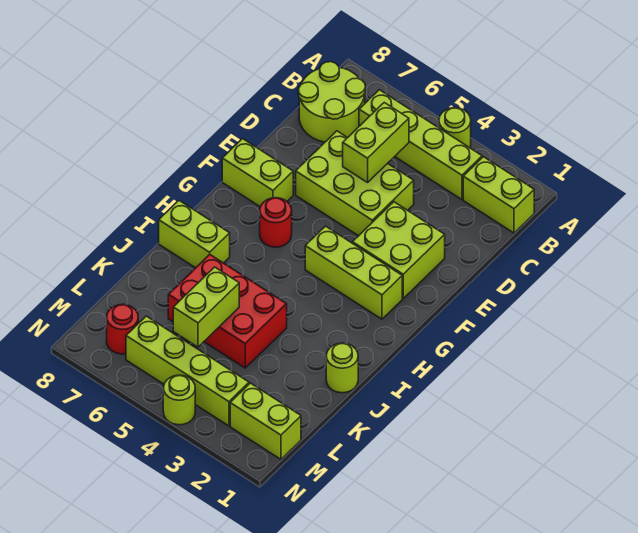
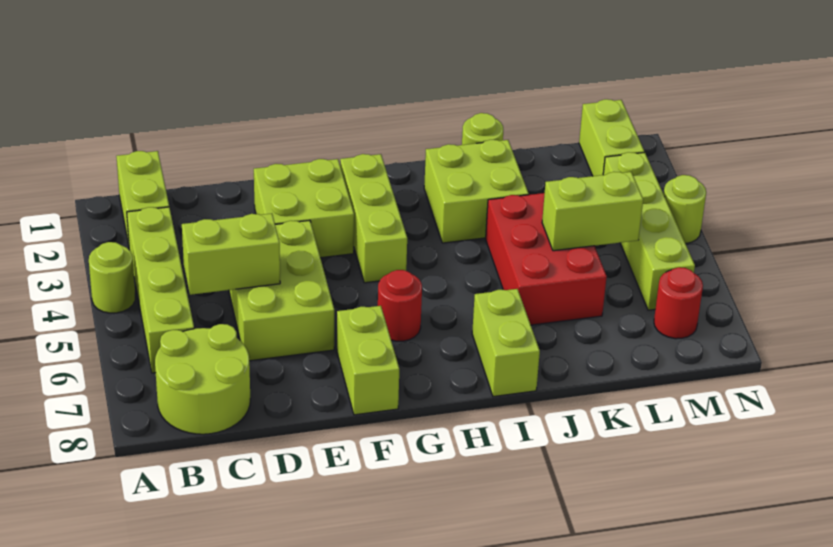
none -> lime 2x2 brick [424,140,529,243]

